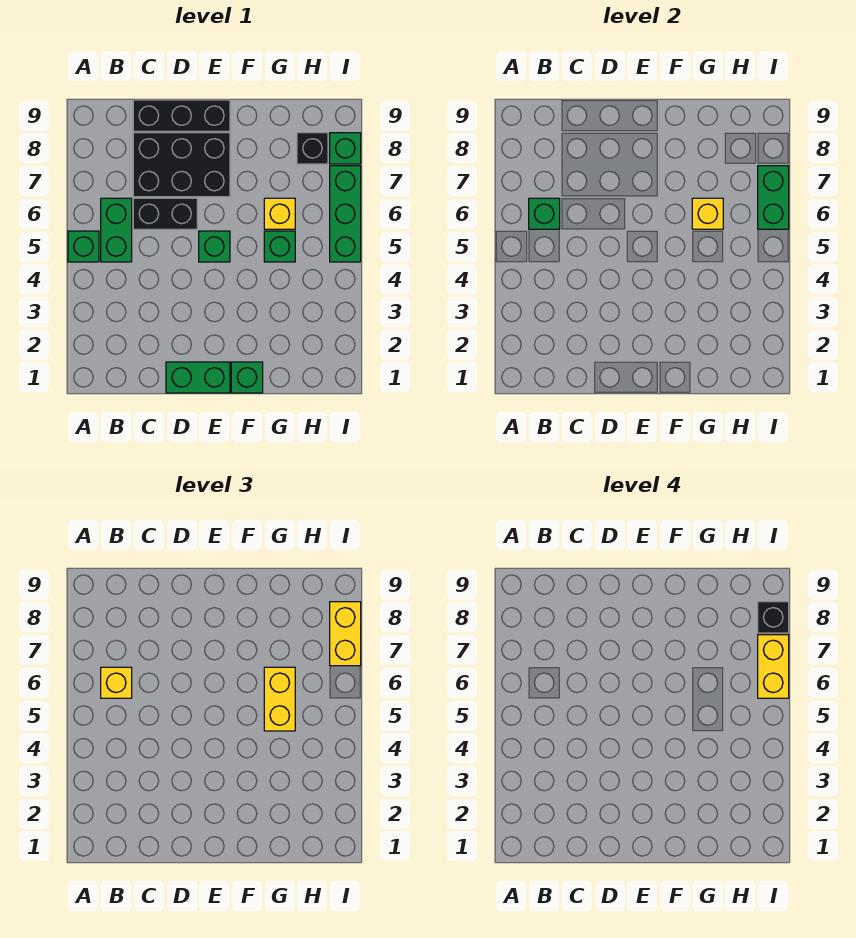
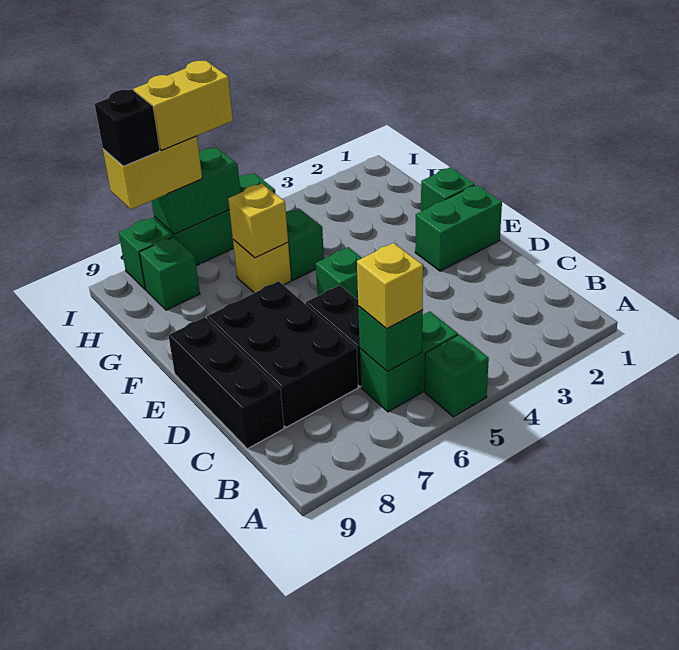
green 1x2 brick [166,362,230,393] -> green 1x2 brick turned to [415,185,502,271]
yellow 1x2 brick [264,667,295,731] -> none
black 1x1 brick [297,133,328,164] -> green 1x1 brick [139,237,200,310]

